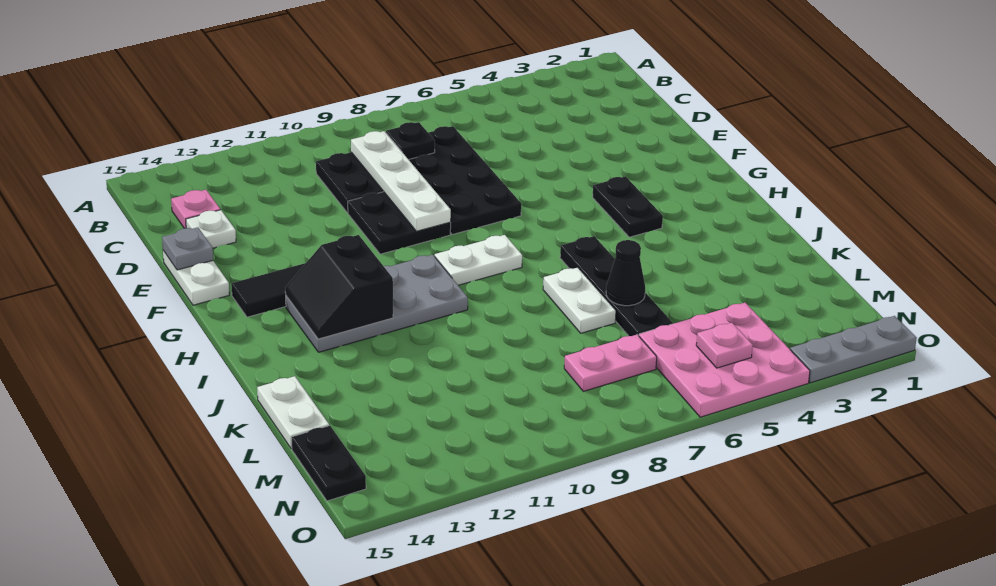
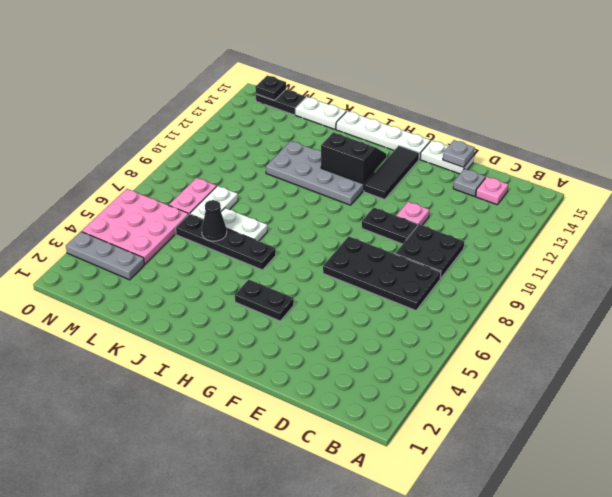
black 1x1 plate [386,122,435,159] -> black 1x1 plate moved to [255,76,286,100]
white 1x4 plate [351,131,451,231] -> white 1x4 plate moved to [336,111,430,159]
white 1x1 plate [186,210,236,248] -> grey 1x1 plate [453,169,486,196]
black 2x2 plate [348,192,451,254] -> black 1x2 plate [362,207,418,244]
white 1x2 plate [435,235,522,285] -> white 1x2 plate moved to [190,186,238,219]
grey 2x4 plate [286,255,468,352] -> grey 2x4 plate turned to [266,141,374,205]
pink 1x1 plate [696,323,753,368] -> pink 1x1 plate moved to [397,202,430,225]
grey 1x3 plate [790,316,917,383] -> grey 1x3 plate turned to [66,232,144,280]

